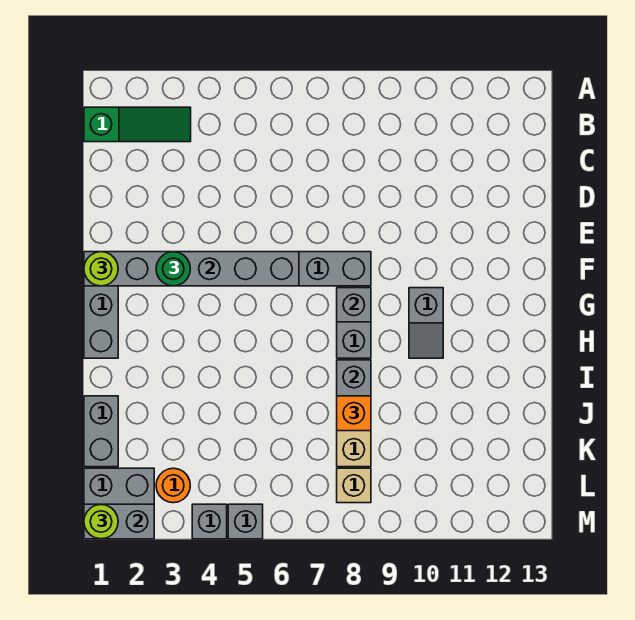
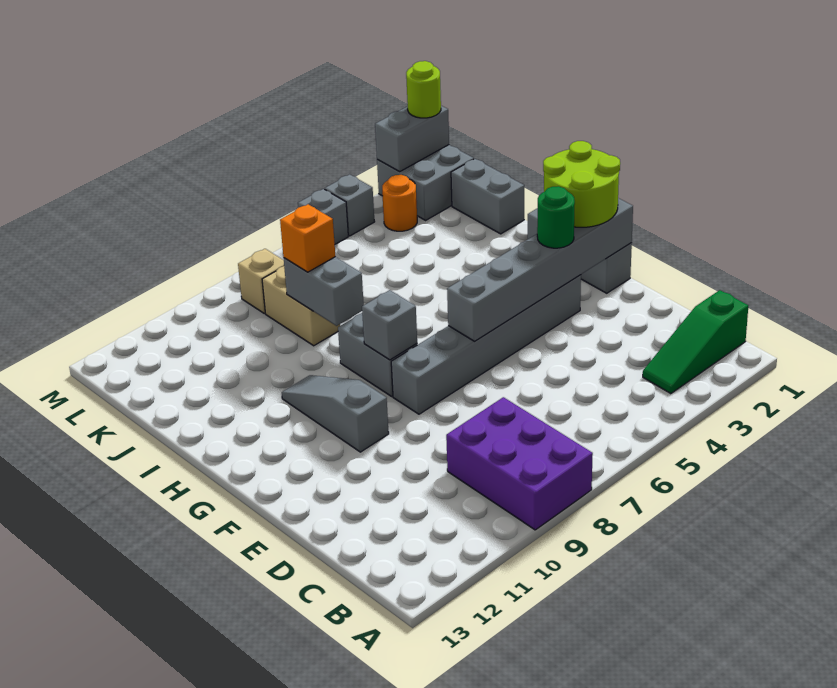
none -> purple 2x3 brick [446,397,593,530]
lime 1x1 round brick [84,252,118,286] -> lime 2x2 round brick [543,141,620,227]
grey 1x2 slope [409,288,443,358] -> grey 1x3 slope [282,375,389,452]

